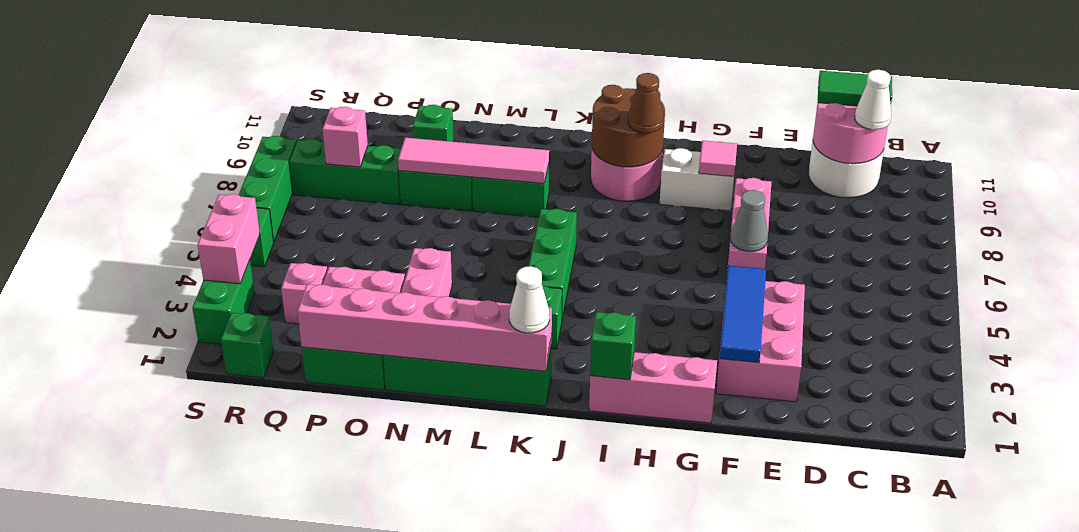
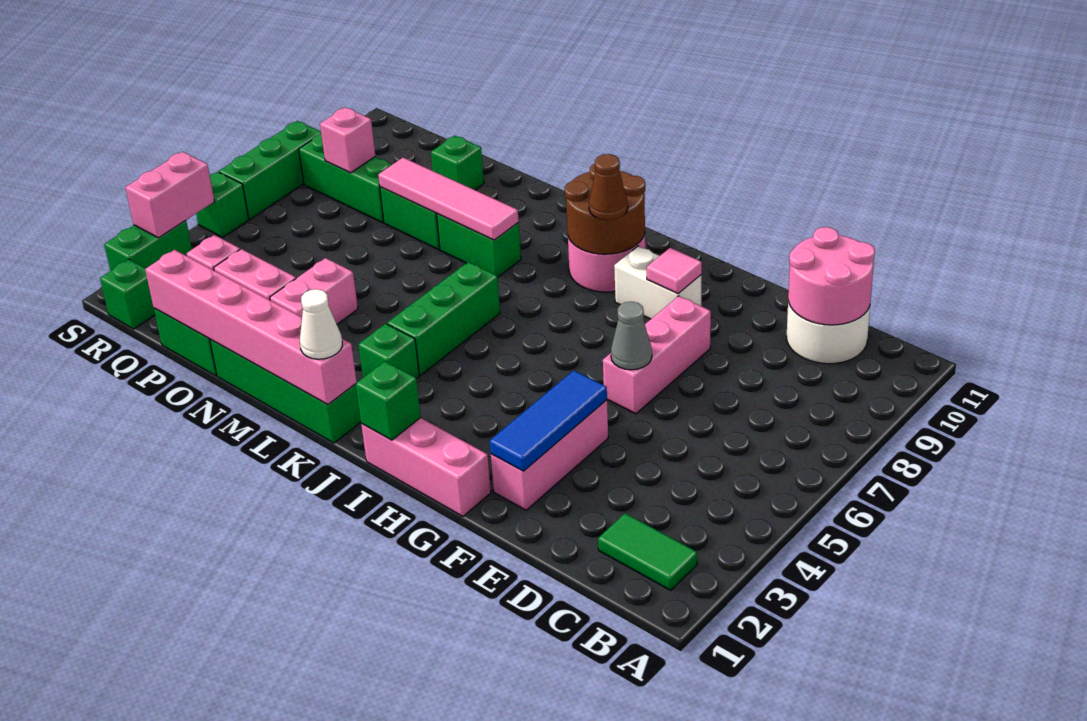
white 1x1 cone [855,70,891,130] -> none
green 1x2 tile [818,71,892,106] -> green 1x2 tile moved to [598,513,697,590]
pink 2x3 brick [716,281,805,402] -> pink 1x3 brick [491,400,608,510]

